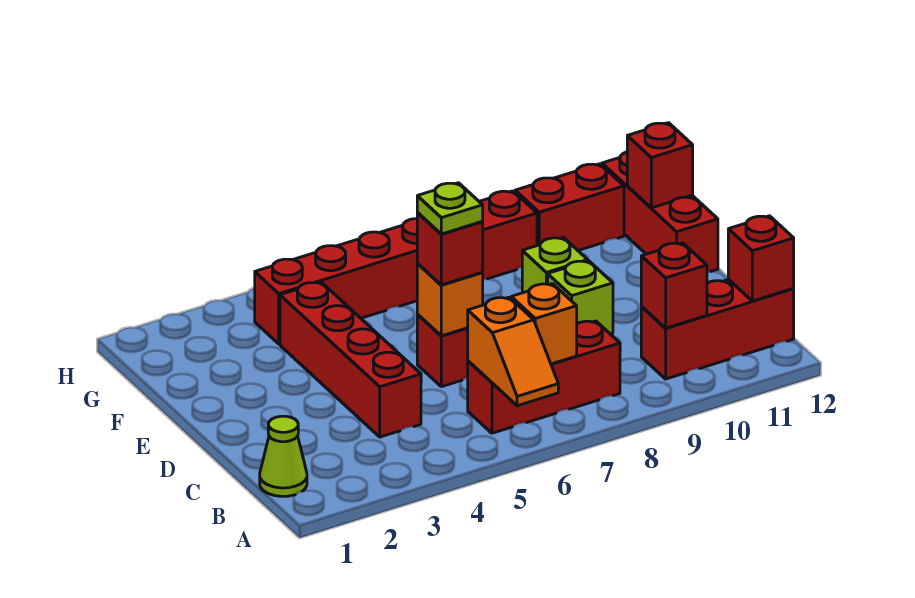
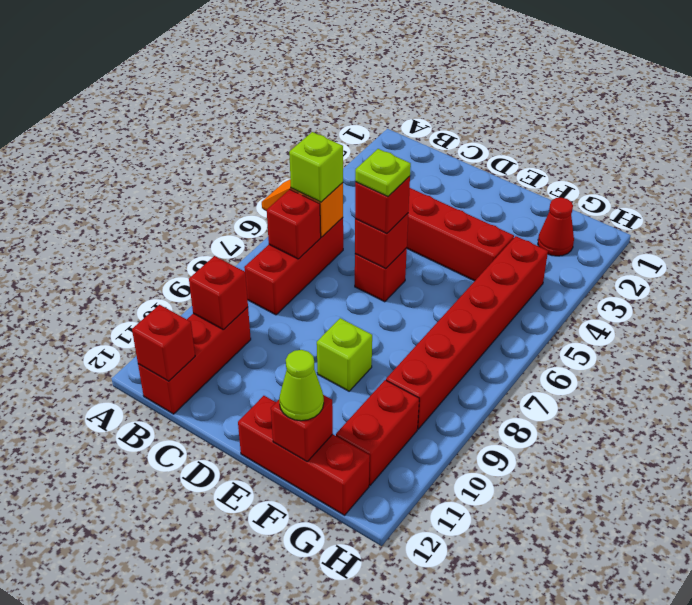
lime 1x1 cone [260,416,307,496] -> lime 1x1 cone moved to [279,350,324,421]
orange 1x1 brick [511,284,577,364] -> red 1x1 brick [267,189,321,259]
orange 1x1 brick [417,264,483,336] -> red 1x1 brick [355,213,408,269]
lime 1x1 brick [548,261,613,334] -> lime 1x1 brick moved to [289,132,343,202]
none -> red 1x1 cone [538,198,574,256]

